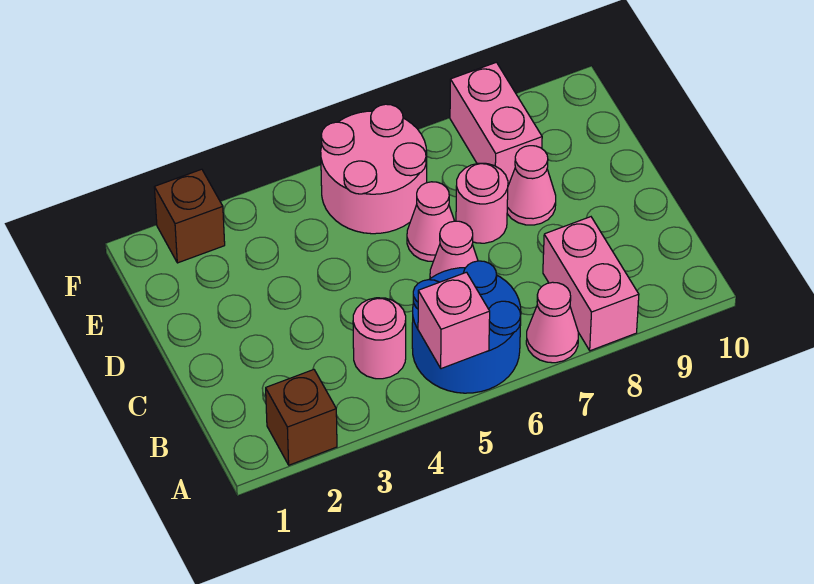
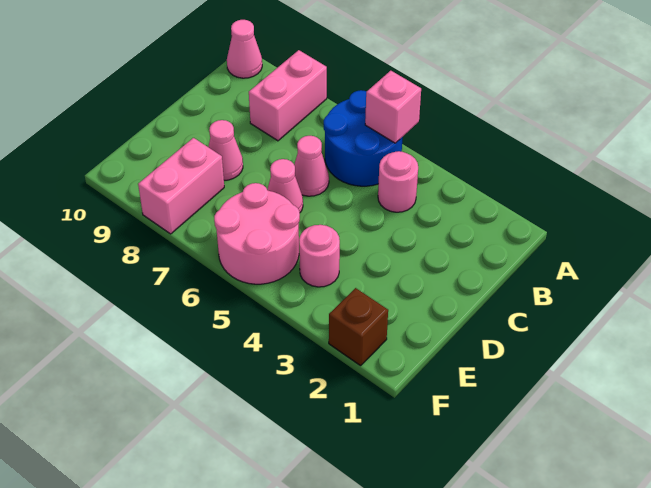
brown 1x1 brick [266,370,337,465] -> none
pink 1x1 cone [526,282,578,363] -> pink 1x1 cone moved to [227,20,262,78]
pink 1x1 round brick [456,163,508,243] -> pink 1x1 round brick moved to [299,225,340,287]

